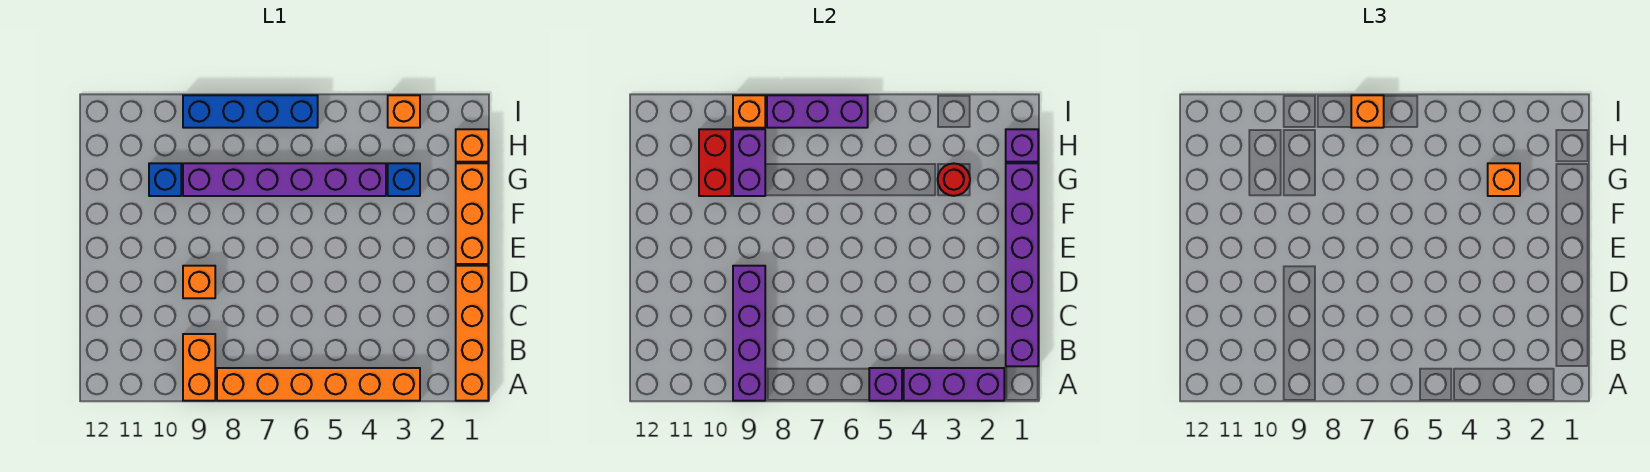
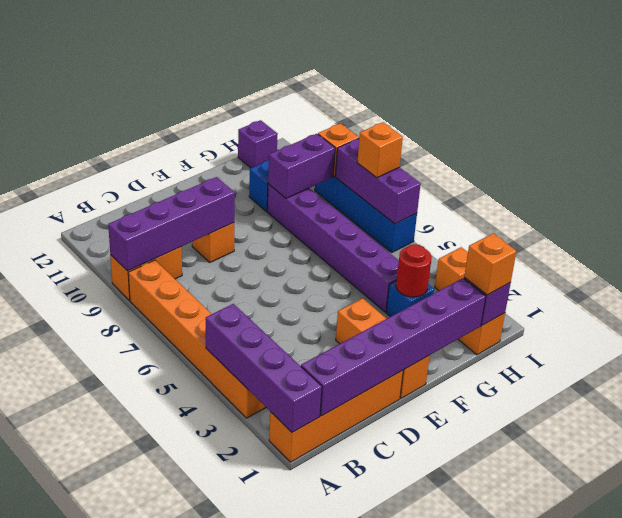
purple 1x3 brick [904,368,1004,401] -> purple 1x4 brick [206,304,322,432]
purple 1x1 brick [869,368,902,401] -> purple 1x1 brick moved to [238,120,278,168]
orange 1x3 brick [456,163,488,264] -> orange 1x3 brick turned to [336,298,430,398]
orange 1x1 brick [1488,163,1520,196] -> orange 1x1 brick moved to [464,234,516,295]
red 1x2 brick [699,129,731,196] -> none

